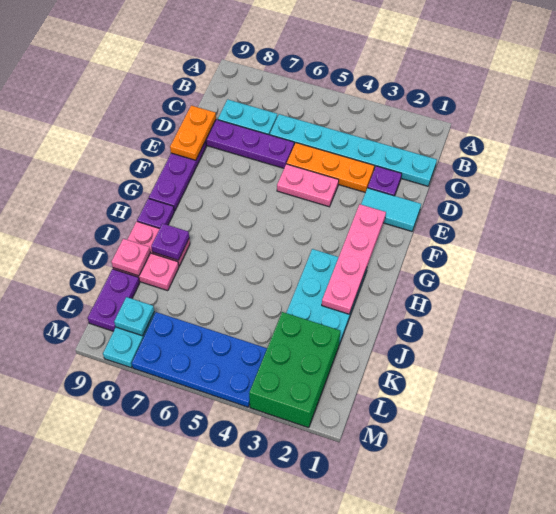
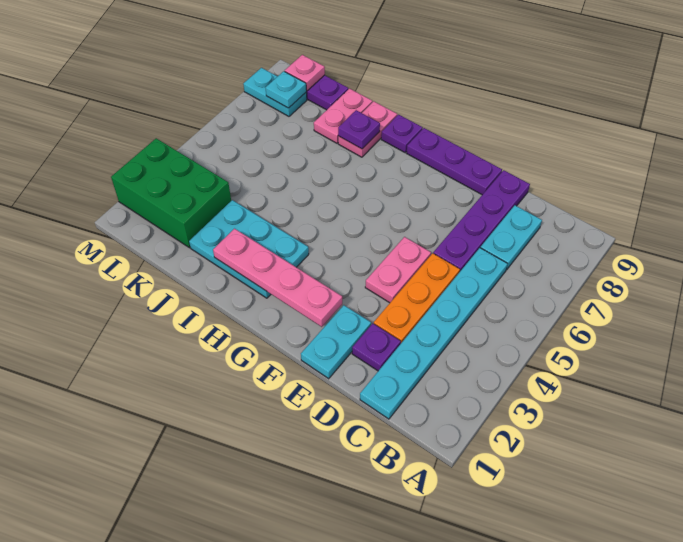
orange 1x2 plate [170,105,216,160] -> none
cyan 1x2 tile [361,188,421,231] -> cyan 1x2 plate [301,305,371,379]
pink 1x1 plate [112,239,150,276] -> pink 1x1 plate moved to [285,55,325,91]
blue 2x4 plate [132,312,267,407] -> none

